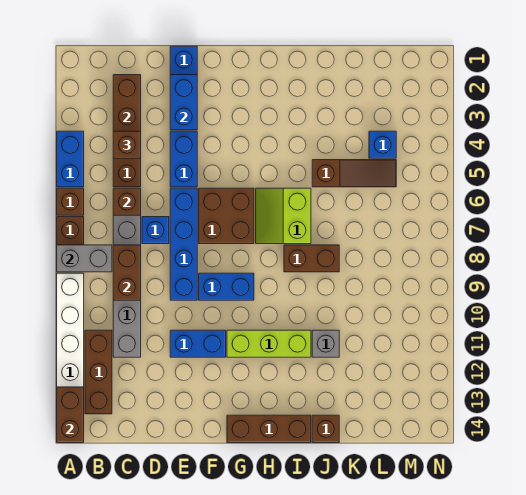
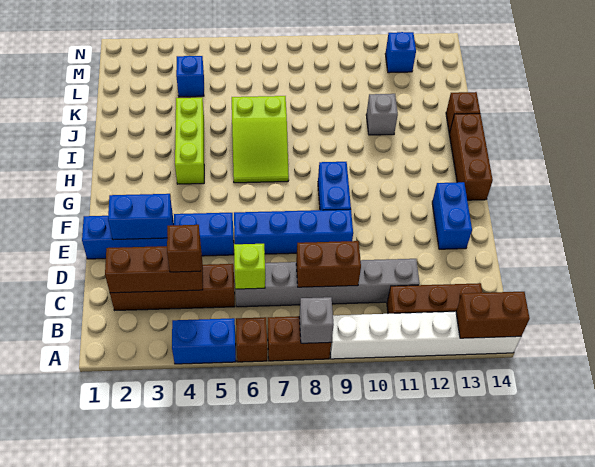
grey 1x2 brick [57,245,112,272] -> grey 1x1 brick [299,297,334,343]
brown 1x1 brick [113,188,141,215] -> lime 1x1 brick [234,244,265,289]
blue 1x1 brick [142,217,169,244] -> blue 1x1 brick moved to [385,32,416,73]
blue 1x2 brick [170,330,226,357] -> blue 1x2 brick moved to [432,182,472,249]
brown 2x2 brick [199,188,254,244] -> none
lime 1x3 brick [227,330,311,357] -> lime 1x3 brick moved to [175,98,204,184]
lime 2x2 slope [256,188,311,244] -> lime 2x3 slope [232,96,289,183]
brown 1x2 brick [284,245,339,272] -> none
brown 1x3 slope [312,160,396,187] -> none

